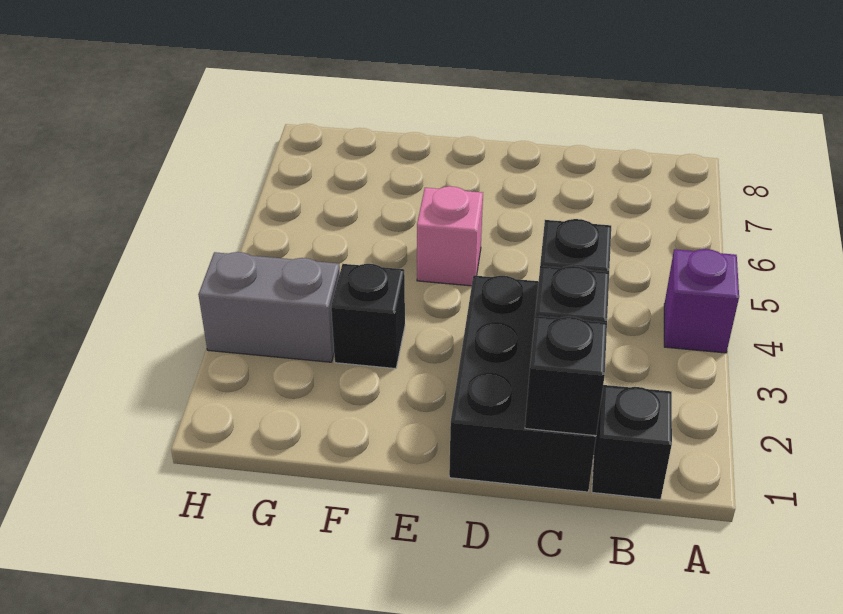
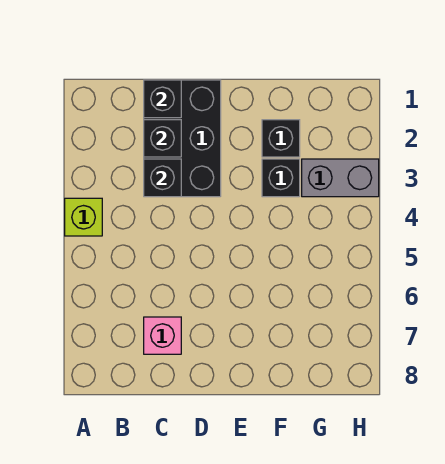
purple 1x1 brick [664,249,739,353] -> lime 1x1 brick [65,198,102,236]
black 1x1 brick [592,385,672,500] -> black 1x1 brick moved to [262,120,300,157]
pink 1x1 brick [417,186,483,286] -> pink 1x1 brick moved to [144,317,181,354]

